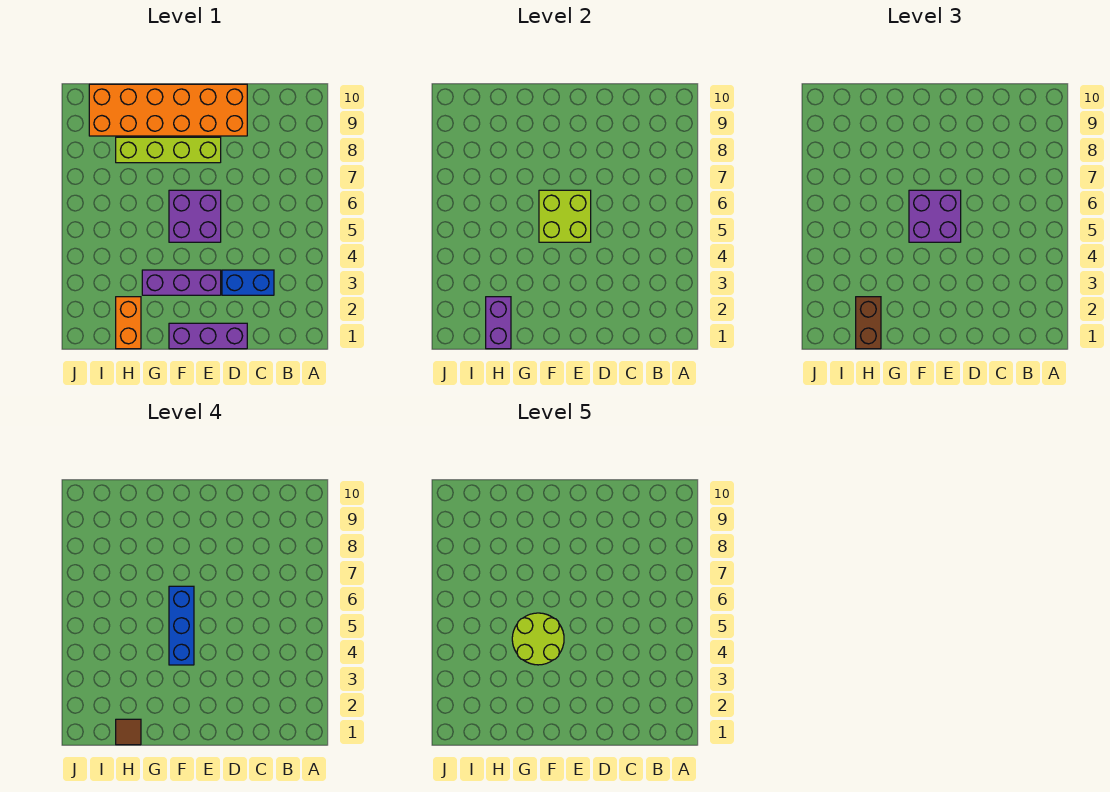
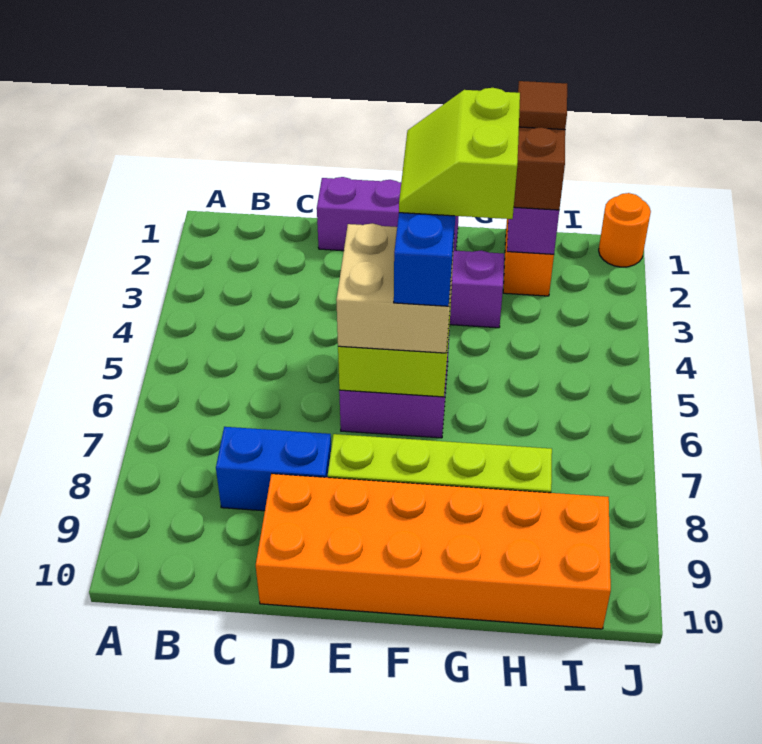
blue 1x2 brick [222,270,274,295] -> blue 1x2 brick moved to [216,427,331,511]
purple 2x2 brick [909,190,961,242] -> tan 2x2 brick [336,223,454,353]
lime 2x2 round brick [512,613,564,665] -> lime 2x2 slope [399,88,520,219]
none -> orange 1x1 round brick [599,193,651,267]

